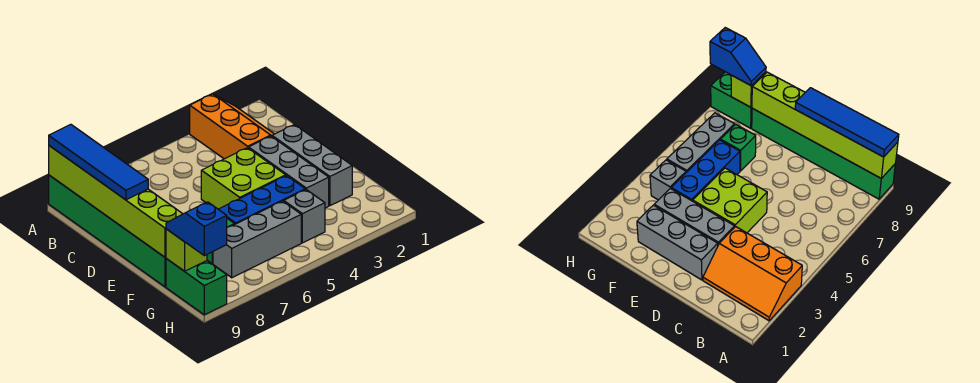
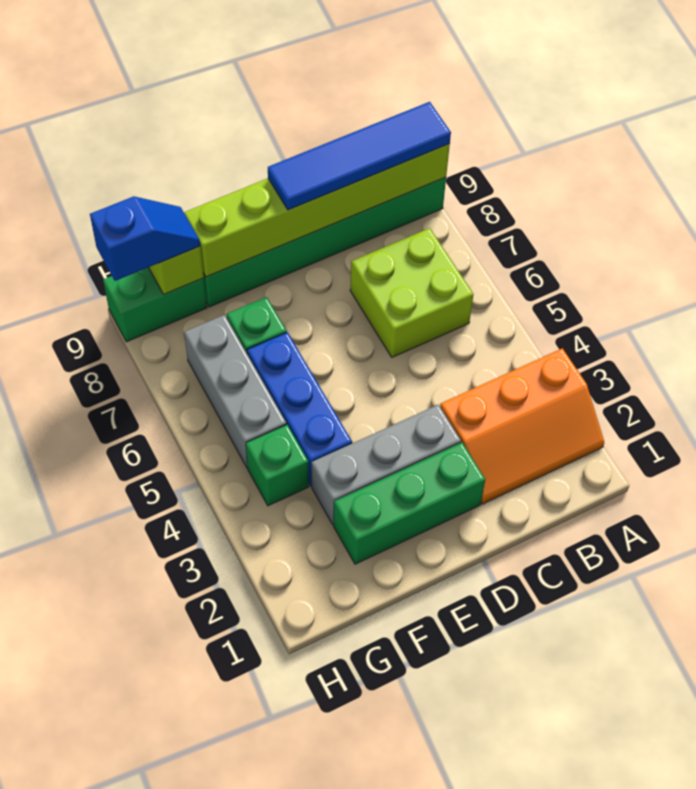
grey 1x3 brick [272,124,352,206] -> green 1x3 brick [334,443,485,564]
lime 2x2 brick [201,148,286,209] -> lime 2x2 brick moved to [350,228,473,357]
grey 1x1 brick [284,190,325,243] -> green 1x1 brick [246,425,309,506]

